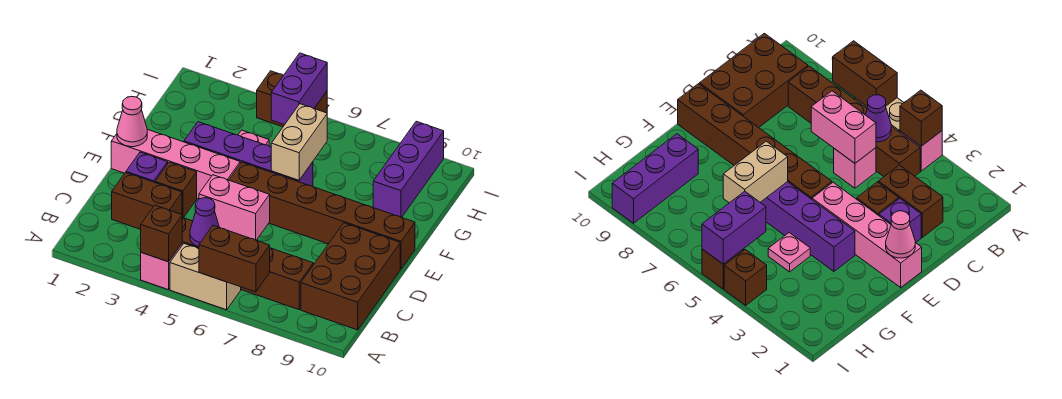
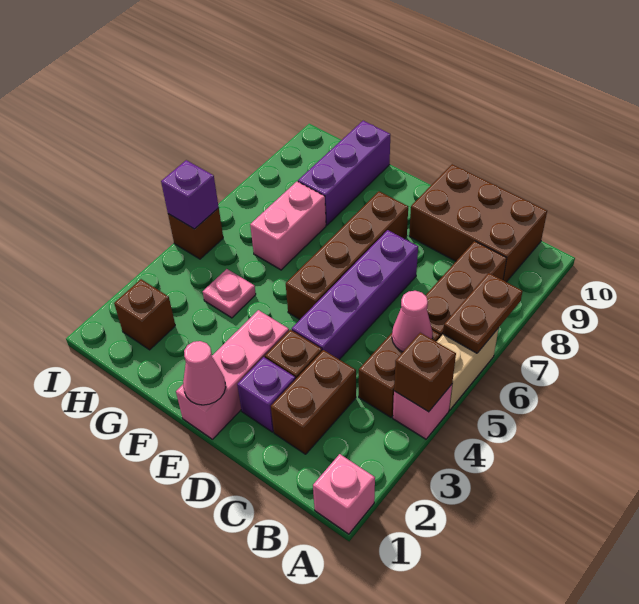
brown 1x2 brick [199,226,270,292] -> brown 1x2 plate [443,273,523,353]
purple 1x1 cone [190,198,219,247] -> pink 1x1 cone [392,291,433,352]
pink 1x1 brick [834,148,876,188] -> pink 1x1 brick moved to [313,454,375,534]
pink 1x2 brick [199,175,270,240] -> pink 1x2 brick moved to [250,181,326,270]
pink 1x4 brick [111,129,240,199] -> pink 1x3 brick [176,310,289,439]
brown 1x6 brick [229,162,415,269] -> brown 1x4 brick [286,191,408,319]
purple 1x4 brick [184,122,313,186] -> purple 1x4 brick moved to [292,230,418,360]
tan 1x2 brick [271,104,327,180] -> none
purple 1x3 brick [373,121,444,217] -> purple 1x3 brick turned to [298,121,390,225]
purple 1x2 brick [271,53,327,125] -> purple 1x1 brick [161,160,219,229]
brown 1x1 brick [257,71,284,127] -> brown 1x1 brick moved to [114,279,175,350]

